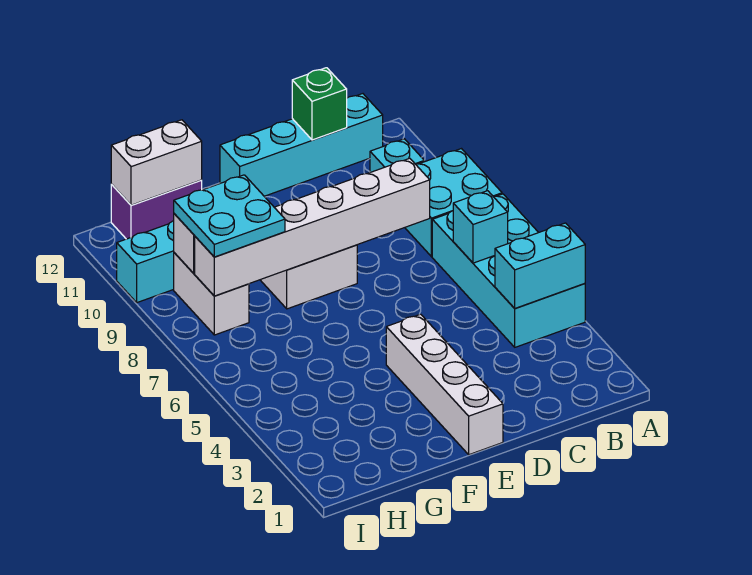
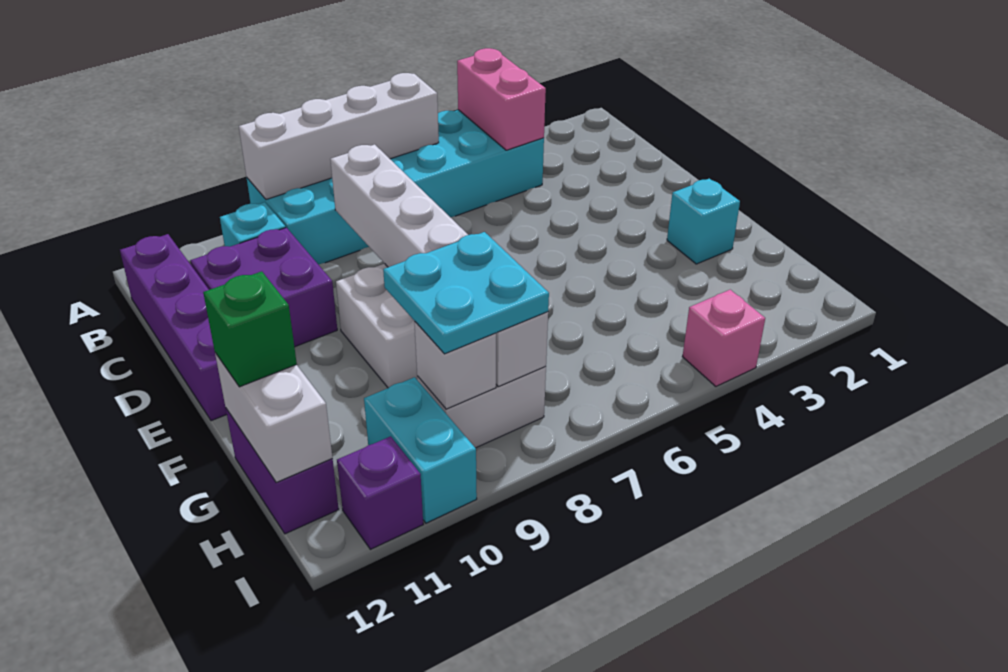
cyan 1x2 brick [495,223,585,308] -> pink 1x2 brick [457,48,546,150]
cyan 1x1 brick [453,191,508,263] -> cyan 1x1 brick moved to [667,179,740,264]
cyan 1x4 brick [220,94,383,196] -> purple 1x4 brick [120,234,227,421]
none -> purple 2x2 brick [191,228,337,347]
green 1x1 brick [292,68,347,140] -> green 1x1 brick moved to [203,271,297,387]
white 1x4 brick [386,314,503,455] -> white 1x4 brick moved to [239,73,439,199]
none -> pink 1x1 brick [682,290,765,386]
none -> purple 1x1 brick [337,436,423,549]

